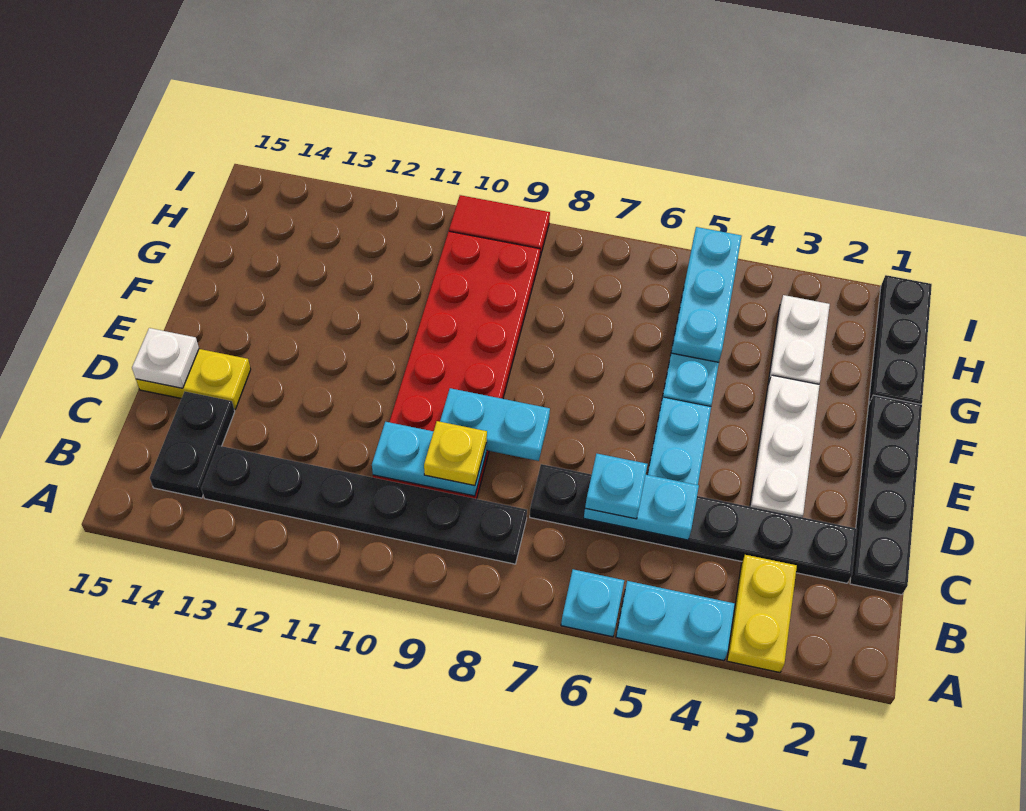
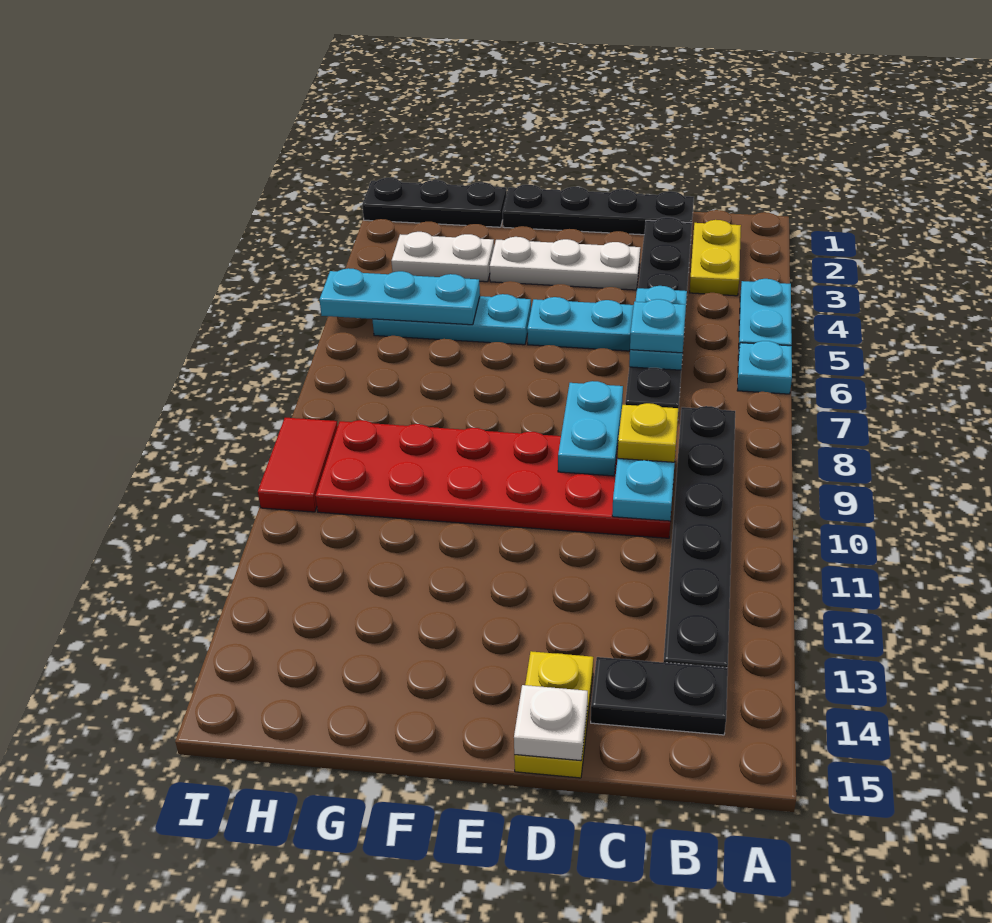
yellow 1x2 plate [727,555,797,673] -> yellow 1x2 plate turned to [689,220,741,296]

